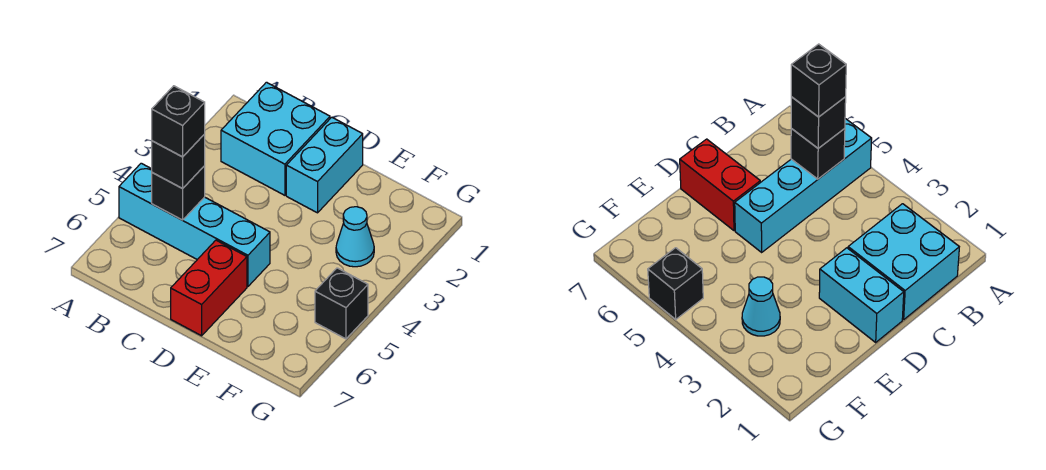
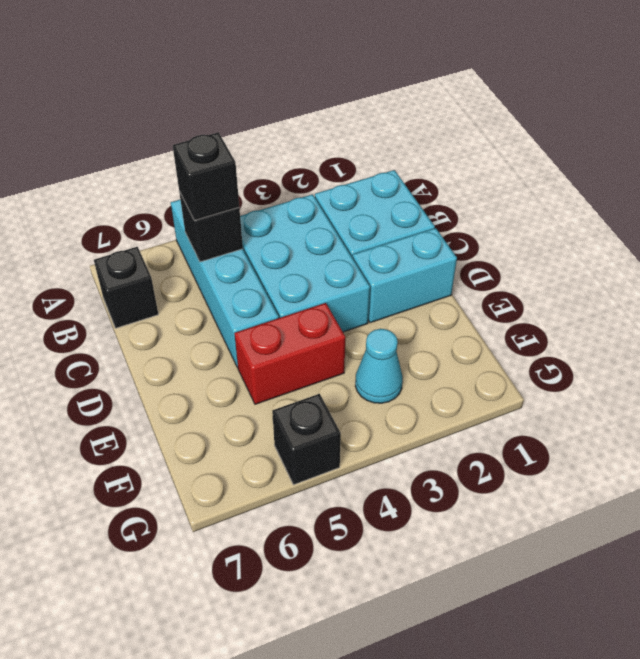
none -> cyan 2x3 brick [240,194,370,332]
black 1x1 brick [152,86,205,157] -> black 1x1 brick moved to [94,247,158,328]
red 1x2 brick [171,240,247,336] -> red 1x2 brick moved to [234,303,345,404]

